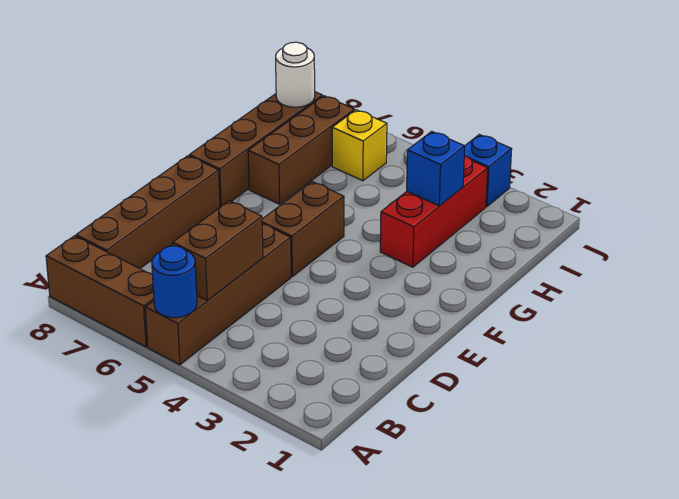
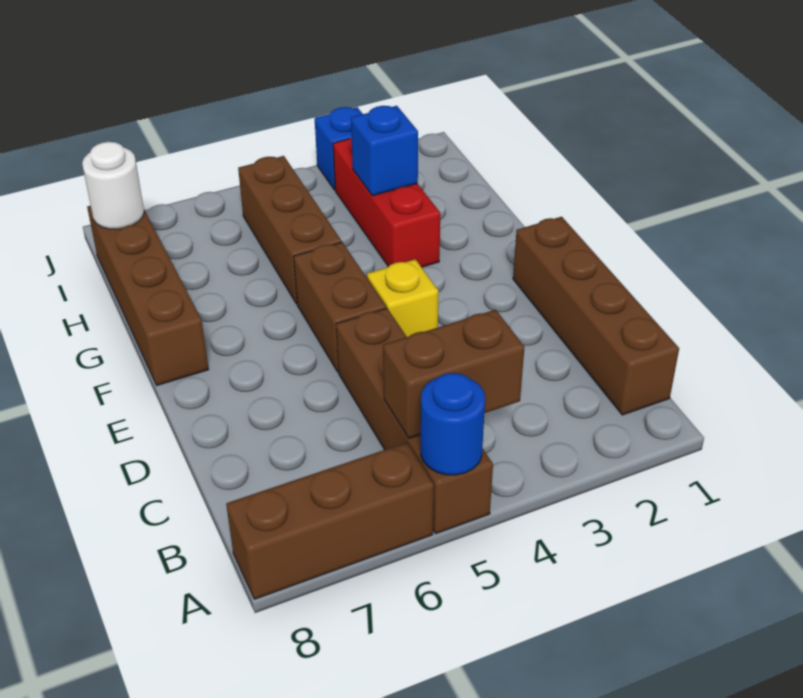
brown 1x2 brick [173,201,263,301] -> brown 1x2 brick turned to [383,310,524,438]
brown 1x4 brick [76,156,220,269] -> brown 1x4 brick moved to [513,217,679,415]
brown 1x3 brick [248,96,354,204] -> brown 1x3 brick moved to [238,156,342,304]
yellow 1x1 brick [332,110,387,181] -> yellow 1x1 brick moved to [367,259,439,337]

